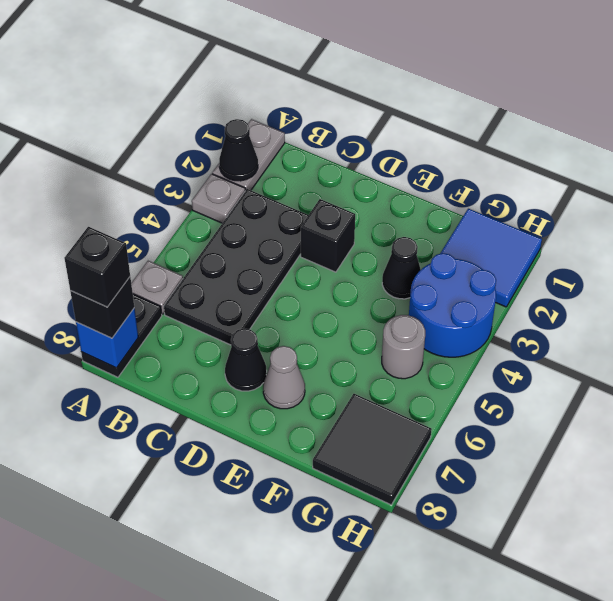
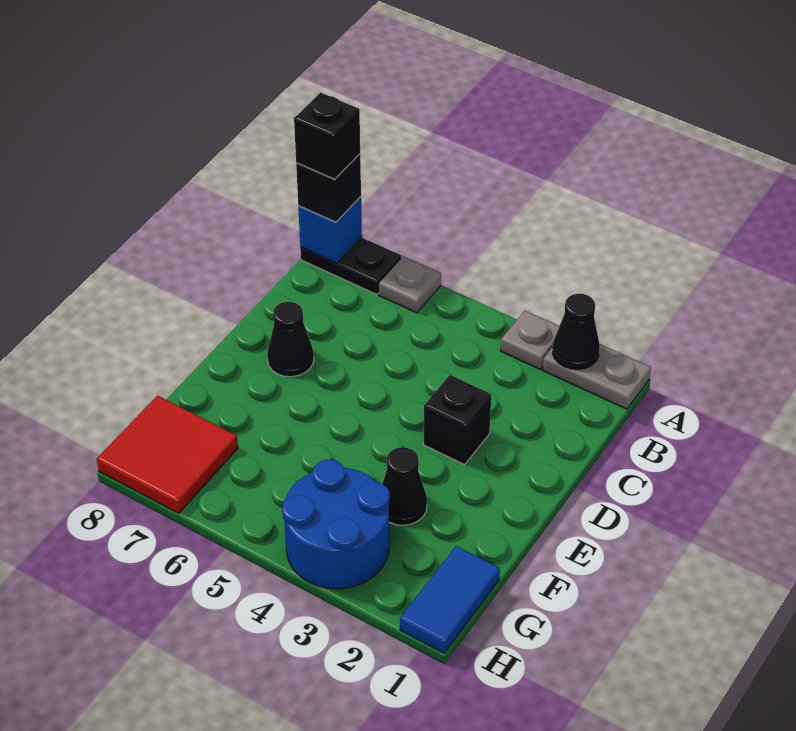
black 2x4 plate [164,189,308,345] -> none
grey 1x1 cone [263,346,305,409] -> none
blue 2x2 tile [440,209,542,307] -> blue 1x2 tile [400,546,500,653]
grey 1x1 round brick [382,315,425,379] -> none
black 2x2 tile [313,394,432,505] -> red 2x2 tile [97,396,238,513]

